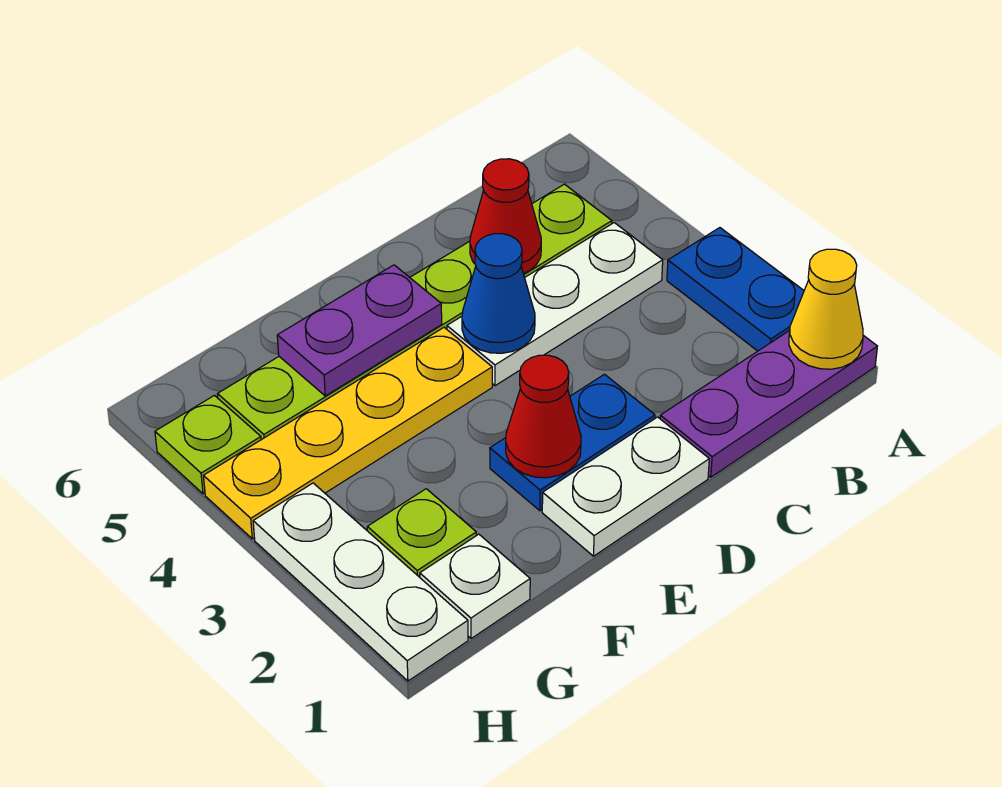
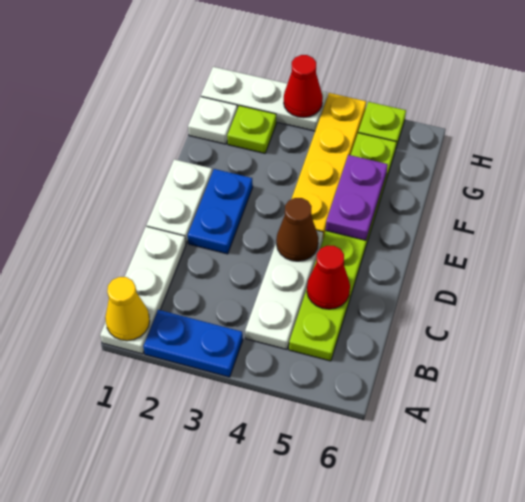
purple 1x3 plate [660,330,877,477] -> white 1x3 plate [100,227,186,354]
blue 1x1 cone [462,234,535,353] -> brown 1x1 cone [276,198,319,261]
red 1x1 cone [506,355,581,478] -> red 1x1 cone moved to [284,55,323,118]

